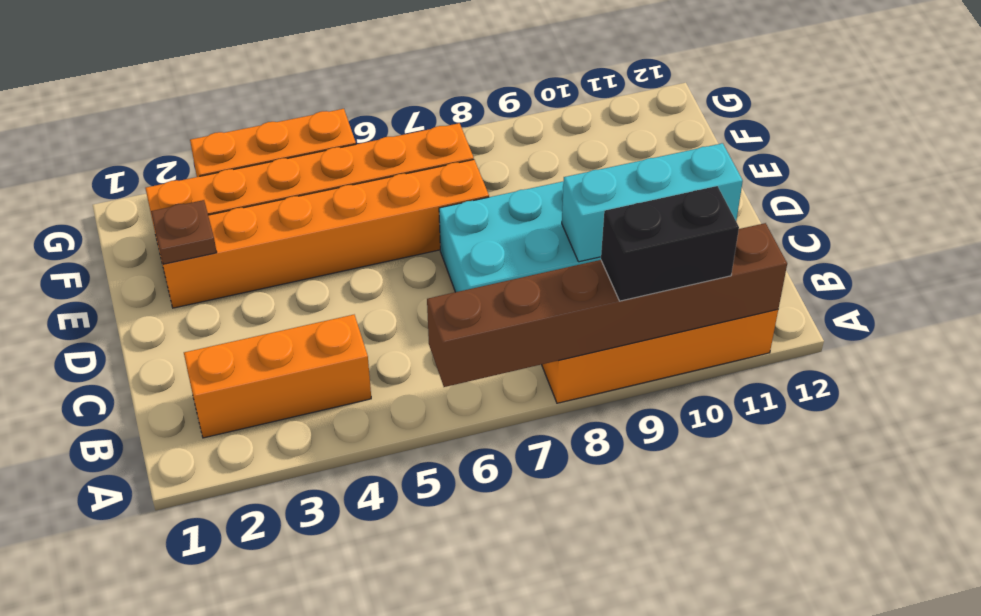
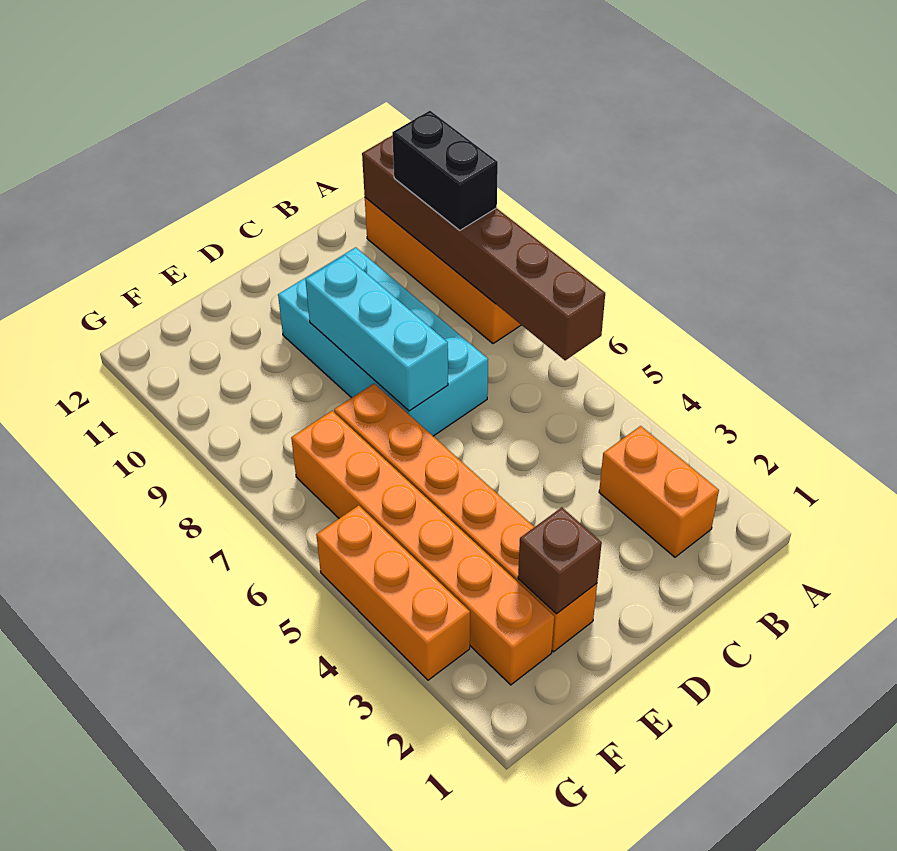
orange 1x3 brick [184,315,371,438] -> orange 1x2 brick [599,426,719,557]
cyan 1x3 brick [562,143,743,262] -> cyan 1x3 brick moved to [305,255,448,411]
brown 1x1 plate [151,200,217,264] -> brown 1x1 brick [518,507,602,614]

